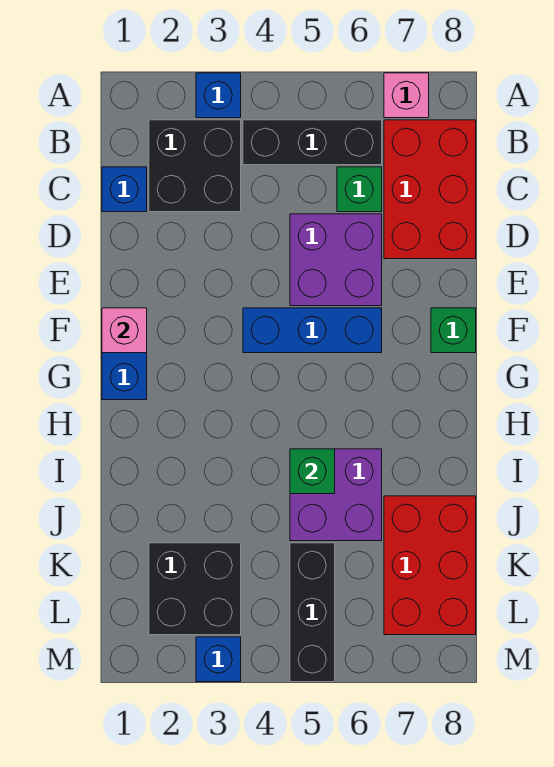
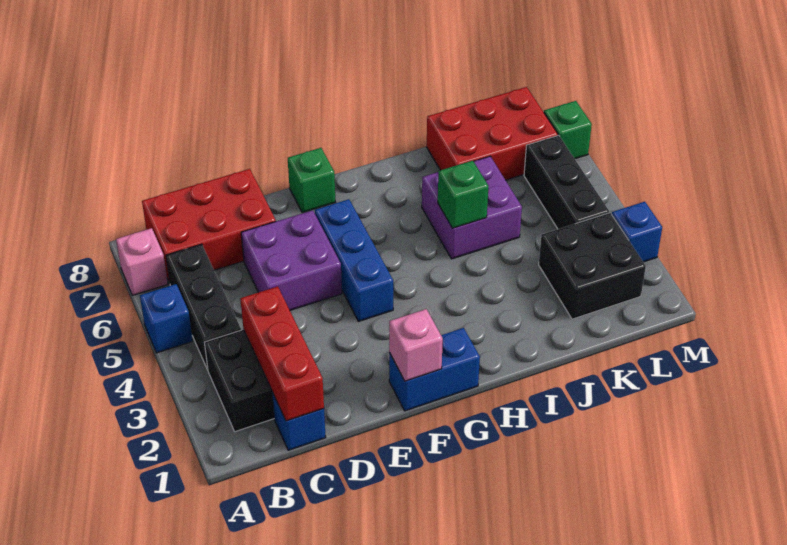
blue 1x1 brick [196,73,241,118] -> blue 1x1 brick moved to [140,284,193,353]
none -> red 1x3 brick [240,286,324,421]
green 1x1 brick [337,167,382,212] -> green 1x1 brick moved to [544,101,592,159]
black 1x3 brick [290,543,335,682] -> black 1x3 brick turned to [524,135,609,229]

